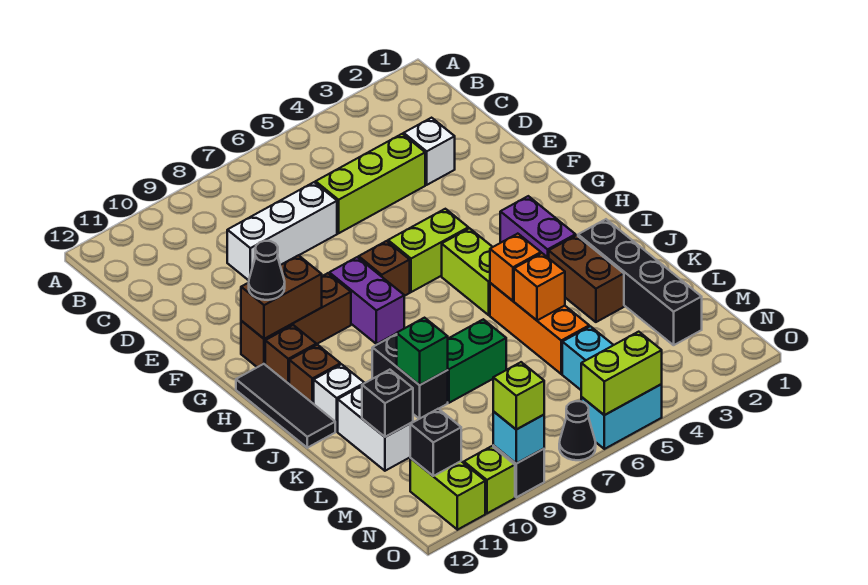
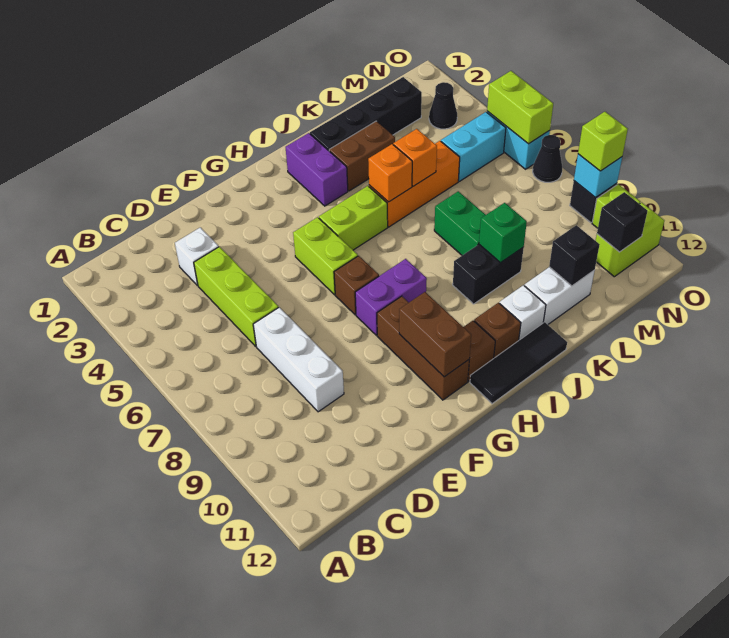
black 1x1 cone [249,241,285,300] -> black 1x1 cone moved to [429,82,457,129]
purple 1x2 brick [500,196,576,258] -> purple 1x2 brick turned to [286,133,348,206]

